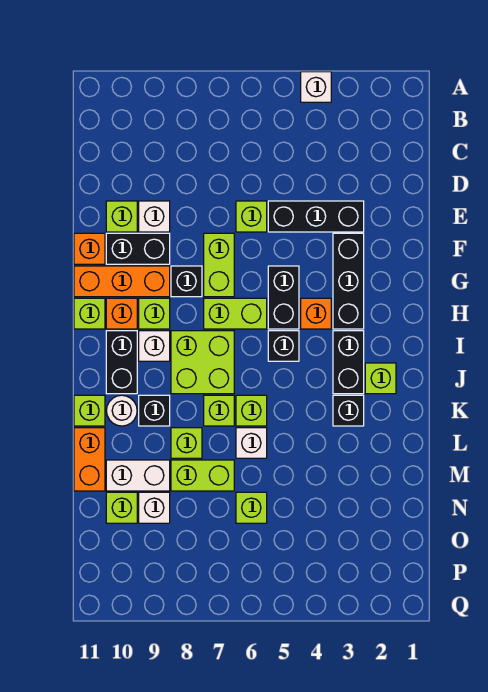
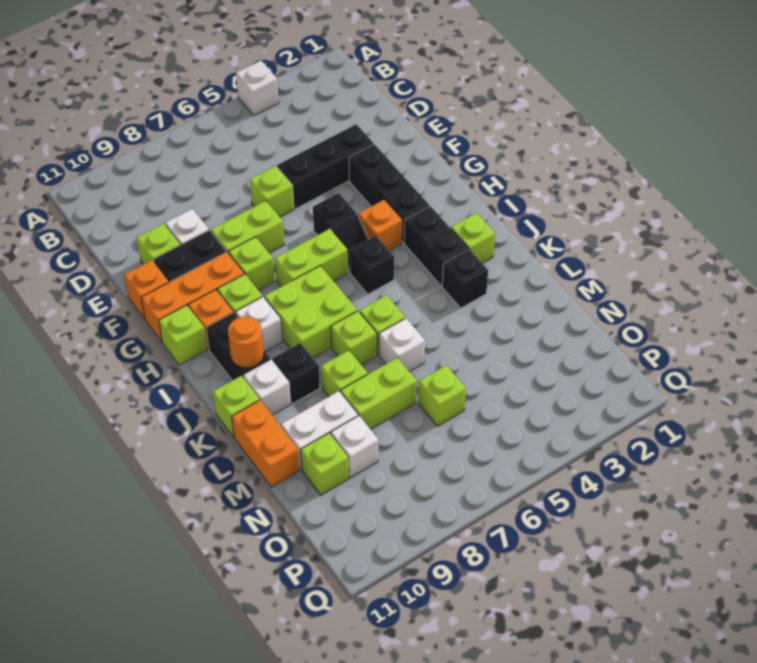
lime 1x2 brick [204,233,234,297] -> lime 1x2 brick turned to [211,201,284,253]
black 1x2 brick [268,266,299,329] -> black 1x2 slope [313,193,368,272]
black 1x1 brick [171,266,202,297] -> lime 1x1 brick [229,237,274,290]
none -> orange 1x1 round brick [228,316,264,368]
white 1x1 round brick [106,395,137,426] -> white 1x1 brick [243,359,291,415]

